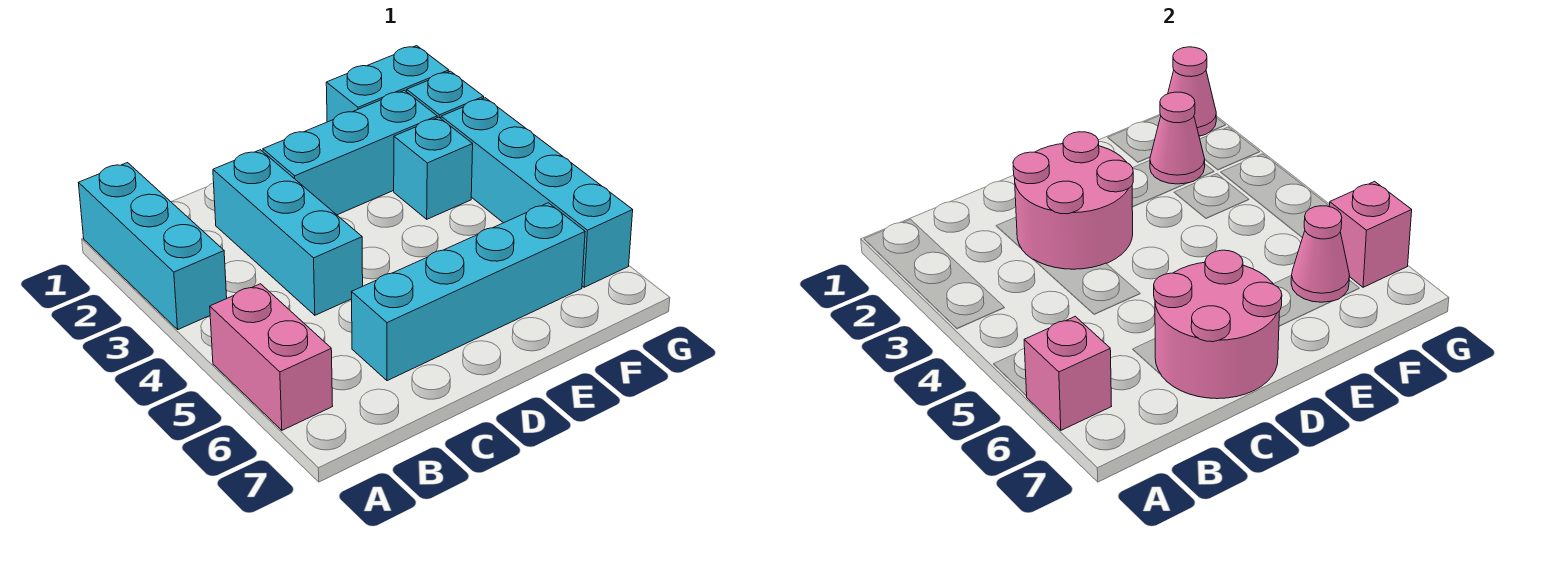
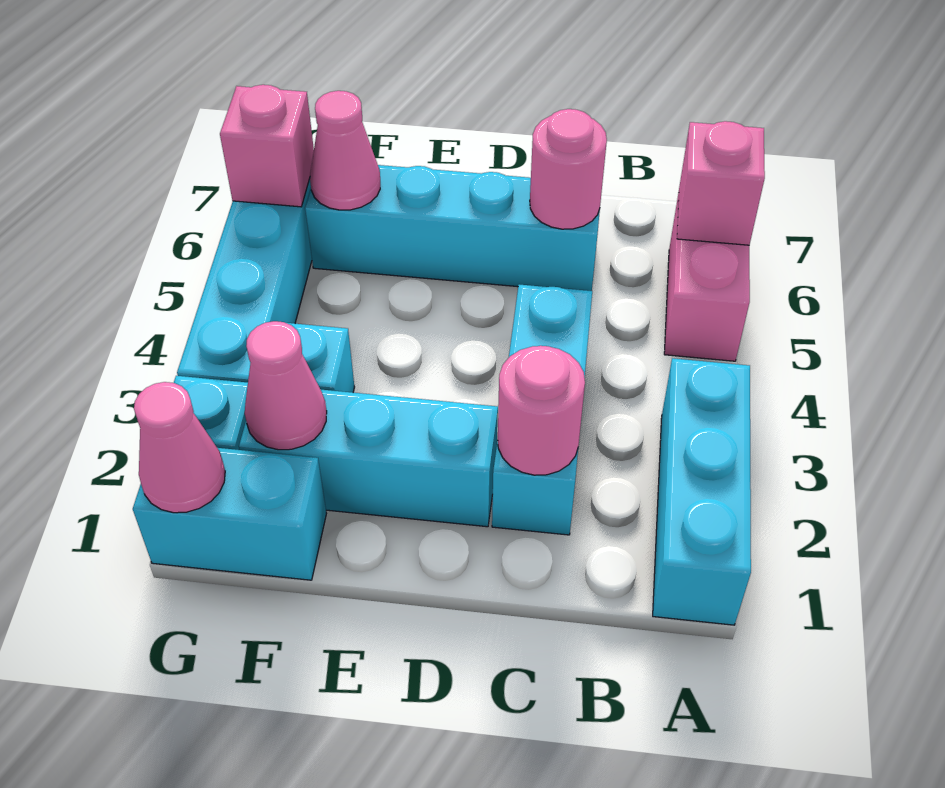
pink 2x2 round brick [1013,132,1133,269] -> pink 1x1 round brick [498,346,585,475]
pink 2x2 round brick [1154,250,1282,399] -> pink 1x1 round brick [530,109,607,229]

